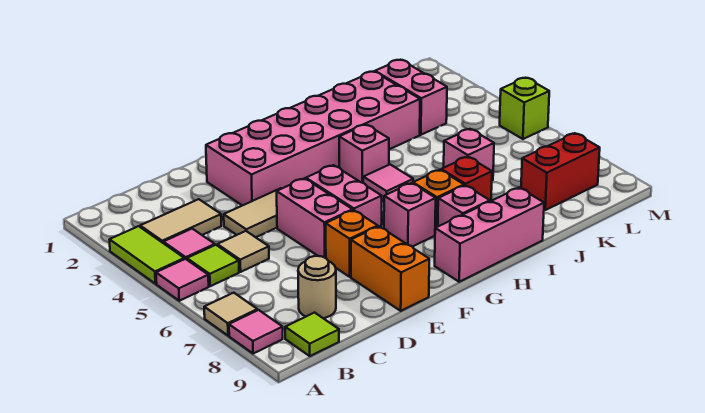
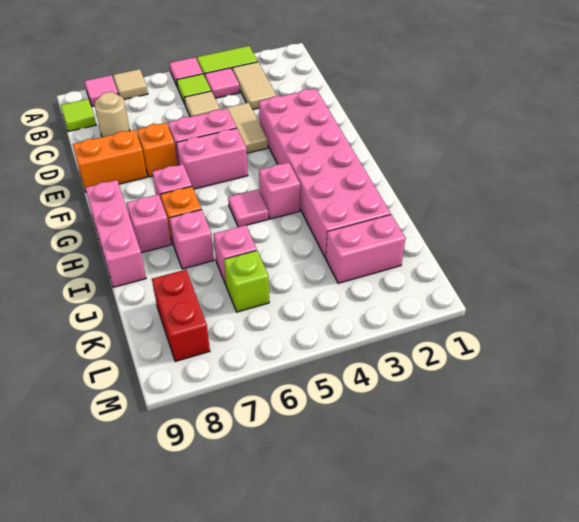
red 1x1 brick [441,157,492,201] -> pink 1x1 brick [169,210,214,269]
lime 1x1 brick [500,78,549,139] -> lime 1x1 brick moved to [224,251,269,312]

